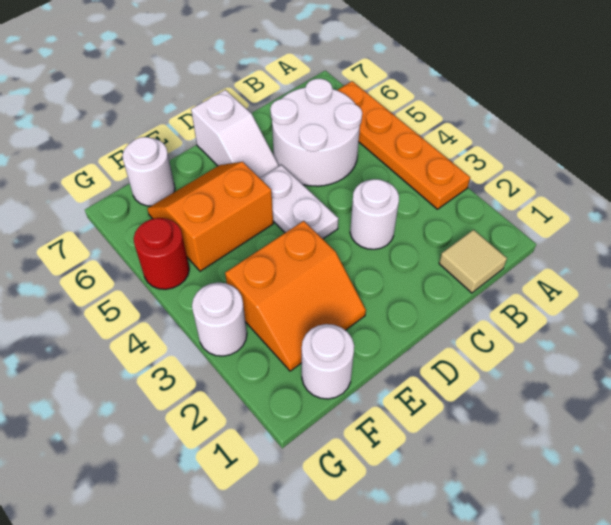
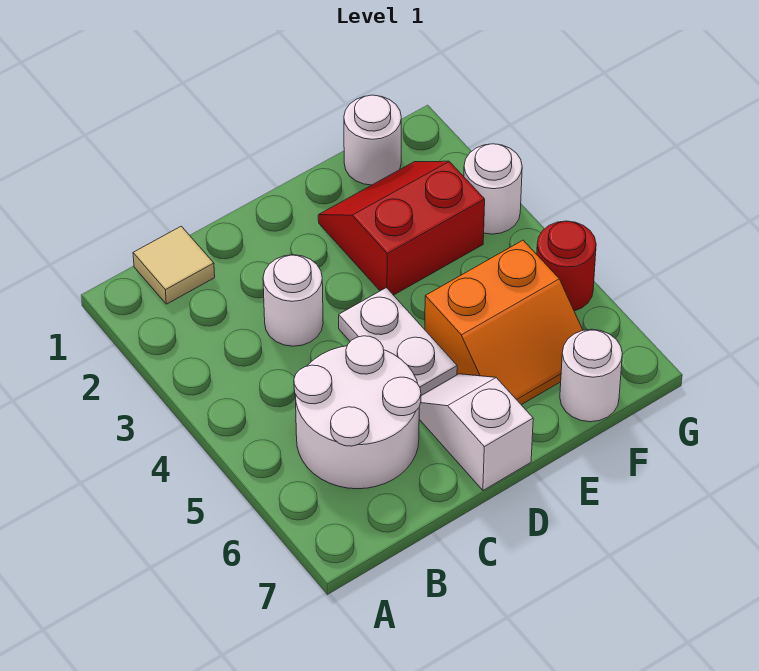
orange 1x4 plate [337,81,470,209] -> none
orange 2x2 slope [225,221,366,371] -> red 2x2 slope [318,161,485,295]

